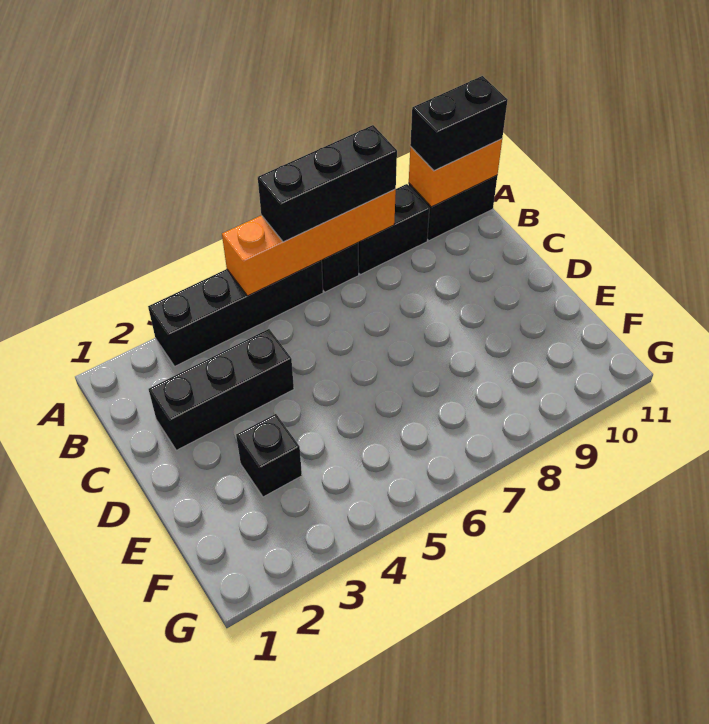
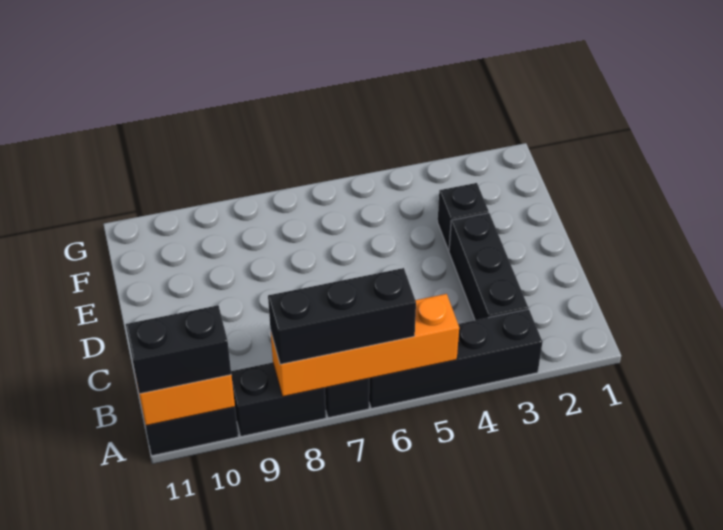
black 1x3 brick [149,329,294,450] -> black 1x3 brick turned to [449,213,528,320]

